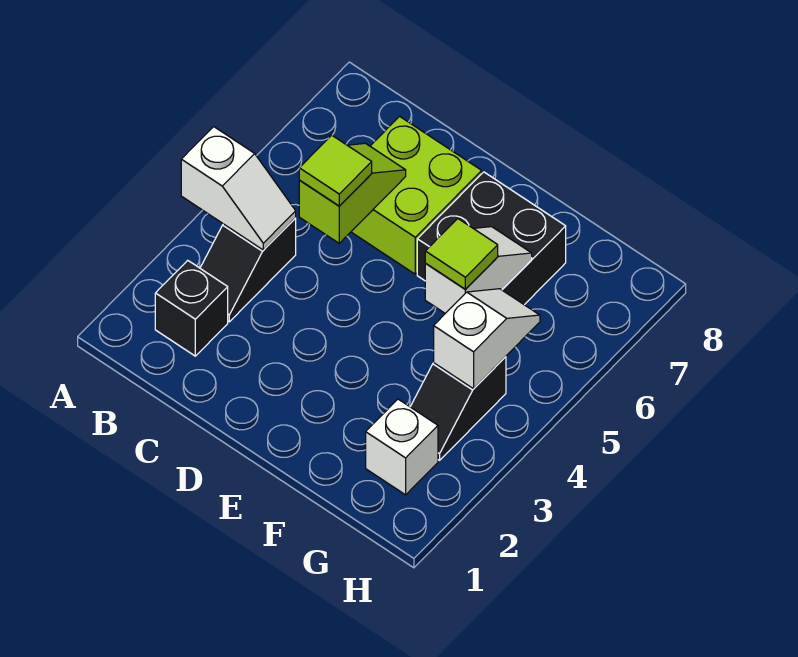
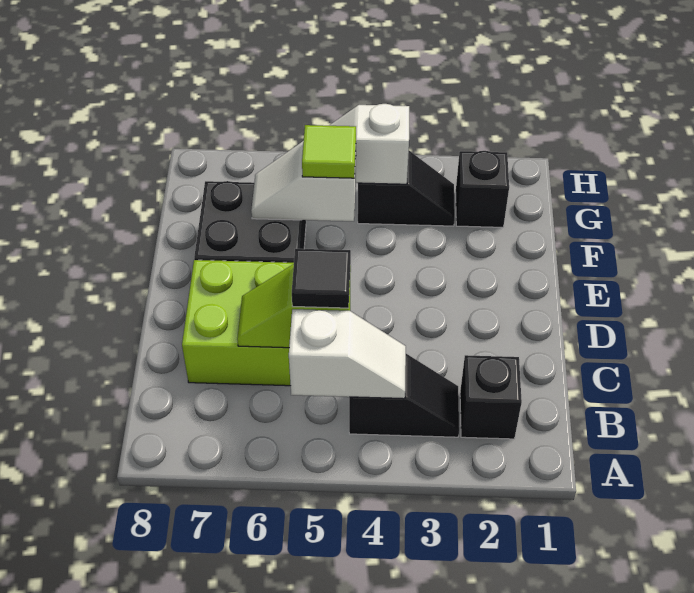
white 1x2 slope [181,127,296,250] -> white 1x2 slope turned to [289,309,406,399]
lime 1x1 tile [299,135,372,206] -> black 1x1 tile [292,249,351,308]
white 1x1 brick [366,399,438,495] -> black 1x1 brick [456,151,509,227]

